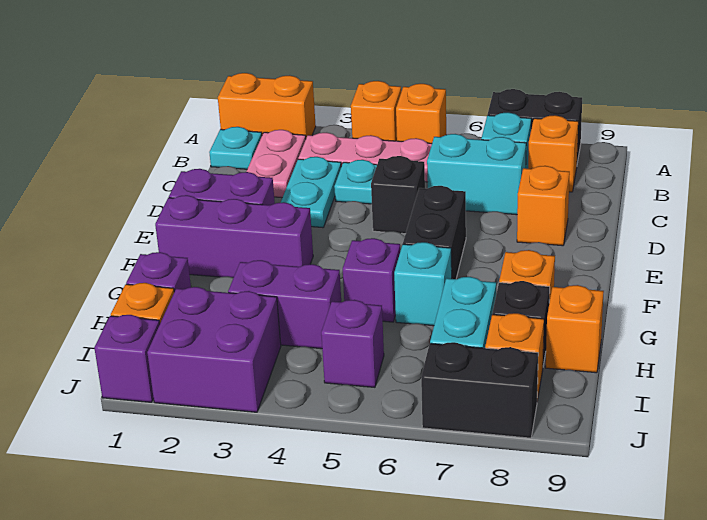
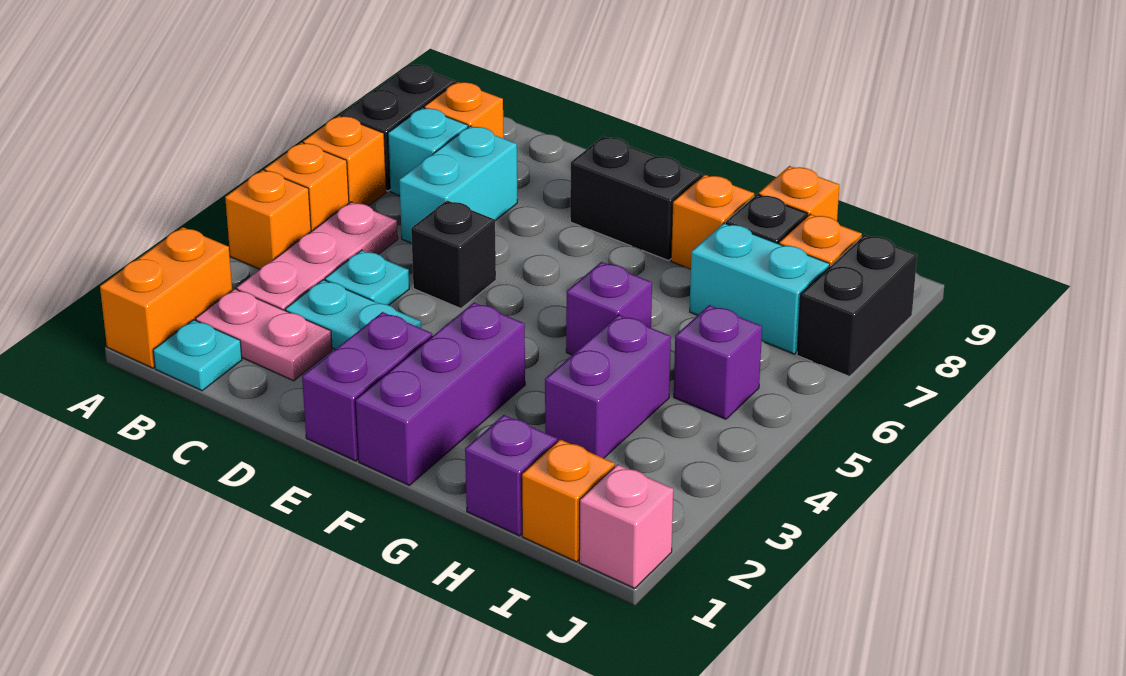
orange 1x1 brick [517,166,570,246] -> orange 1x1 brick moved to [303,116,386,206]
black 1x2 brick [403,186,466,279] -> black 1x2 brick moved to [570,136,702,261]
cyan 1x1 brick [394,242,452,326] -> none
purple 2x2 brick [147,287,281,412] -> none
purple 1x1 brick [94,315,160,402] -> pink 1x1 brick [579,464,673,588]

